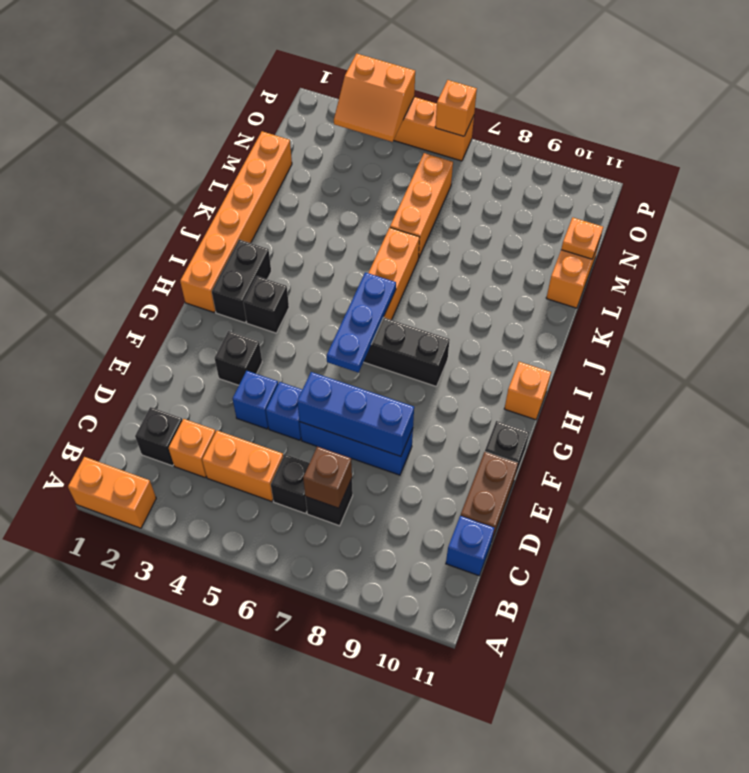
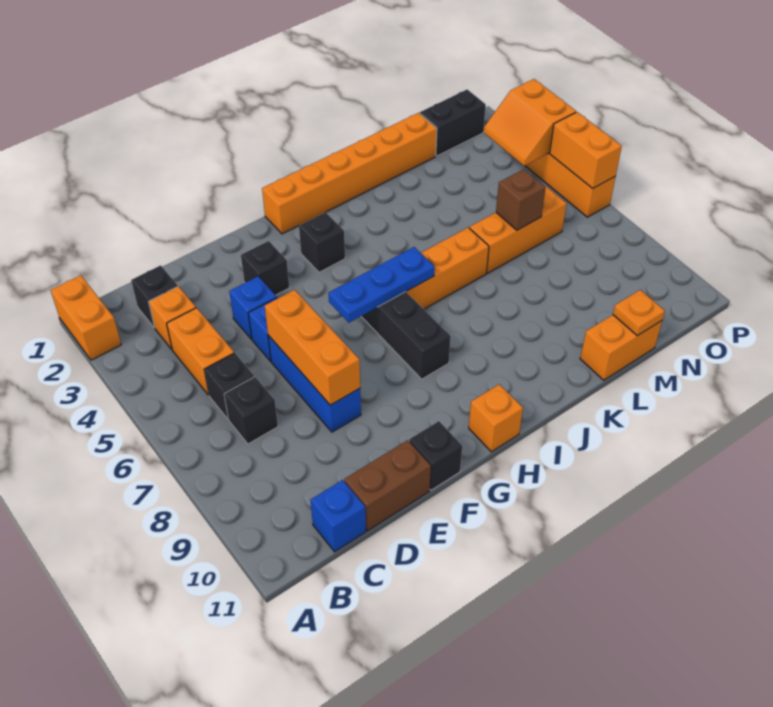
brown 1x1 brick [303,447,352,508] -> brown 1x1 brick moved to [496,169,546,230]
blue 1x3 brick [297,372,414,457] -> orange 1x3 brick [265,290,360,405]
black 1x2 brick [212,240,271,323] -> black 1x2 brick moved to [420,90,486,156]
orange 1x1 brick [435,80,477,136] -> orange 1x2 brick [550,112,622,189]

